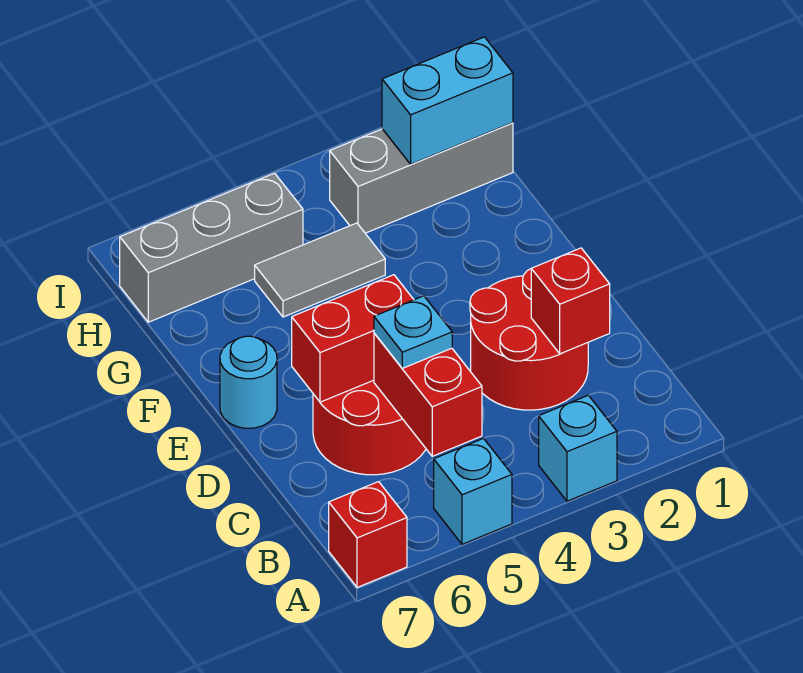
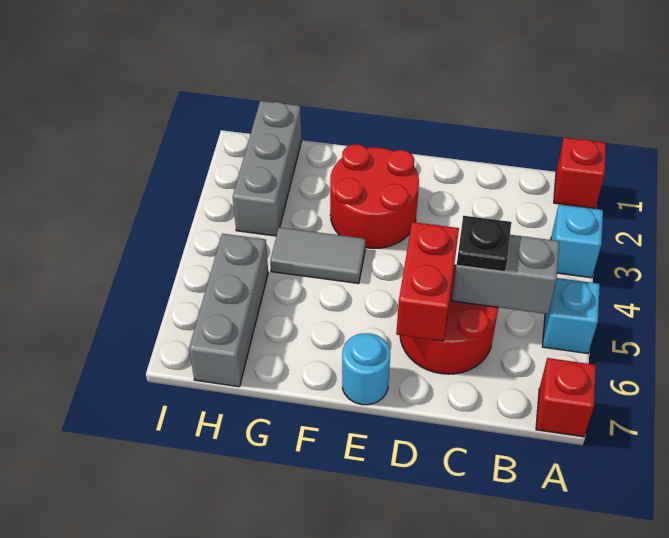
red 1x2 brick [374,333,482,456] -> grey 1x2 brick [452,235,559,314]
red 2x2 round brick [470,269,588,410] -> red 2x2 round brick moved to [330,144,419,249]
red 1x1 brick [531,248,610,354] -> red 1x1 brick moved to [554,138,606,208]
cyan 1x1 plate [374,296,452,368] -> black 1x1 plate [457,216,511,272]
grey 1x2 tile [255,223,385,317] -> grey 1x2 tile turned to [270,227,366,284]
cyan 1x2 brick [382,37,513,164] -> none

